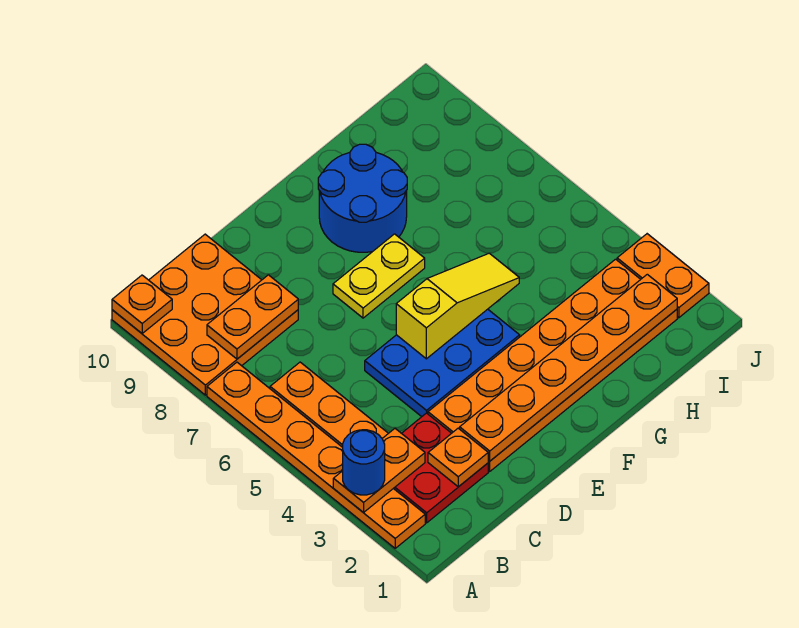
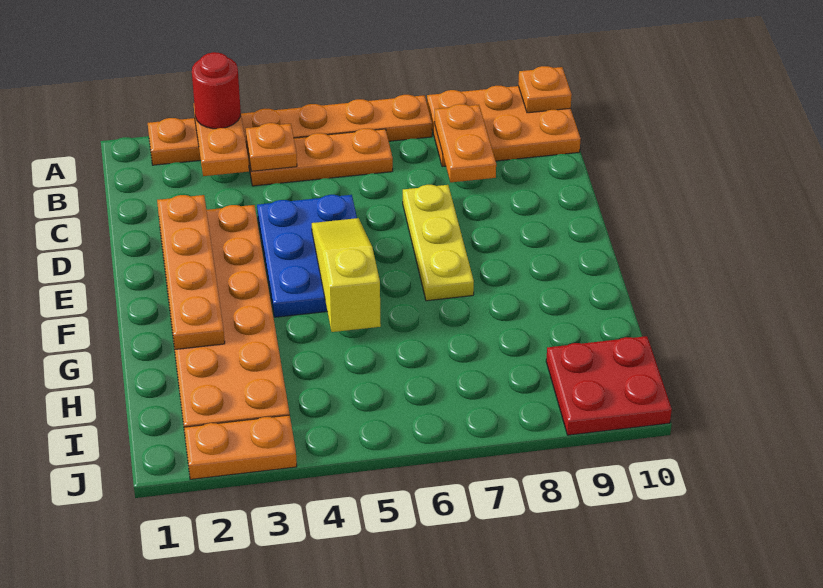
blue 1x1 round brick [343,430,385,495] -> red 1x1 round brick [192,52,241,129]
orange 3x3 plate [112,234,298,395] -> orange 2x3 plate [427,86,581,167]
red 2x2 plate [393,413,488,523] -> red 2x2 plate moved to [546,336,672,435]
orange 1x1 plate [428,428,488,487] -> orange 1x1 plate moved to [246,123,297,171]
orange 1x6 plate [460,274,677,461] -> orange 1x4 plate [157,195,225,349]
yellow 1x3 slope [396,253,519,359] -> yellow 1x3 slope turned to [312,218,381,332]
yellow 1x2 plate [333,234,425,318] -> yellow 1x3 plate [403,185,474,301]
blue 2x2 round brick [318,144,407,252] -> none

